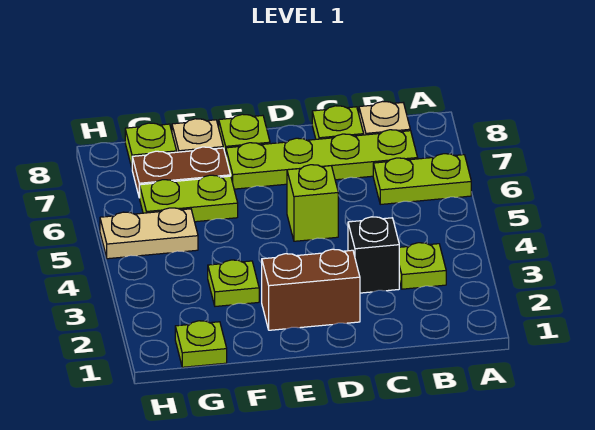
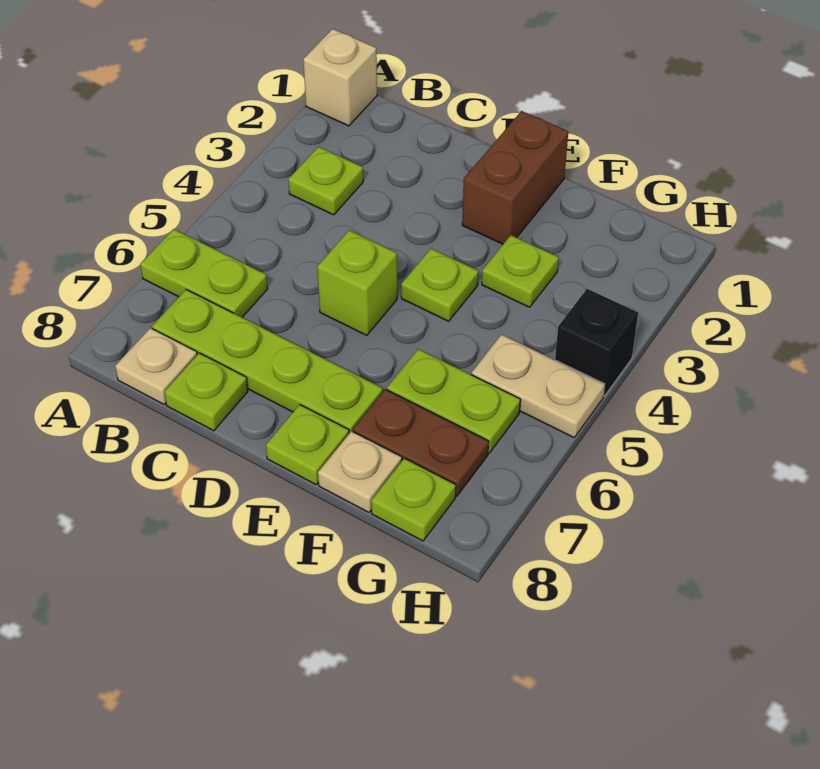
none -> tan 1x1 brick [303,29,377,126]
black 1x1 brick [348,217,399,293] -> black 1x1 brick moved to [555,289,638,396]
brown 1x2 brick [262,249,360,330] -> brown 1x2 brick turned to [462,111,568,244]
lime 1x1 plate [175,321,227,367] -> lime 1x1 plate moved to [401,249,478,321]

